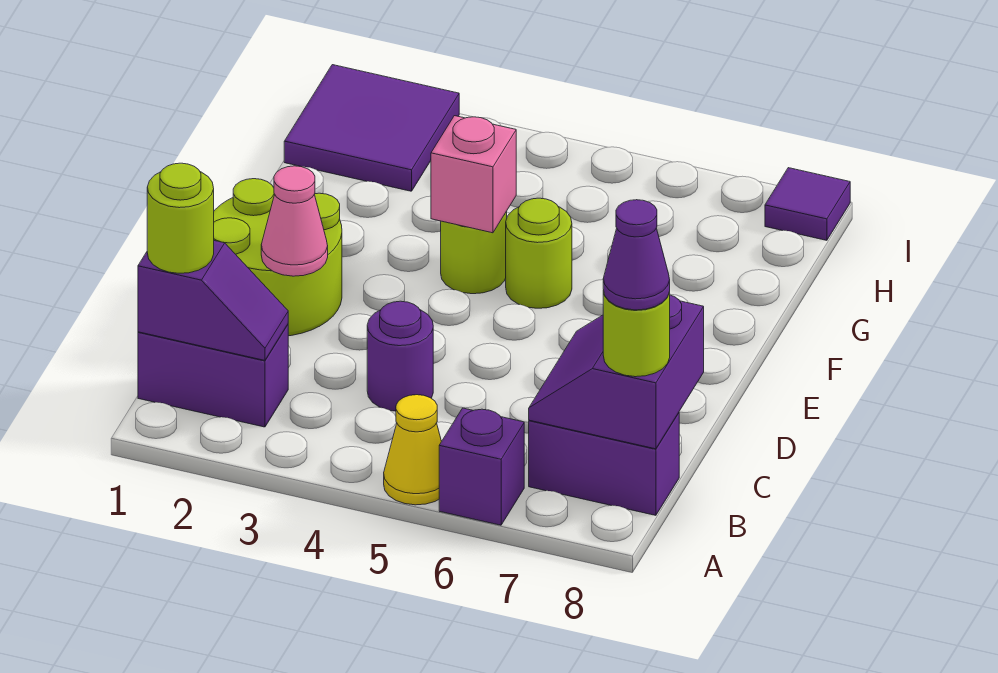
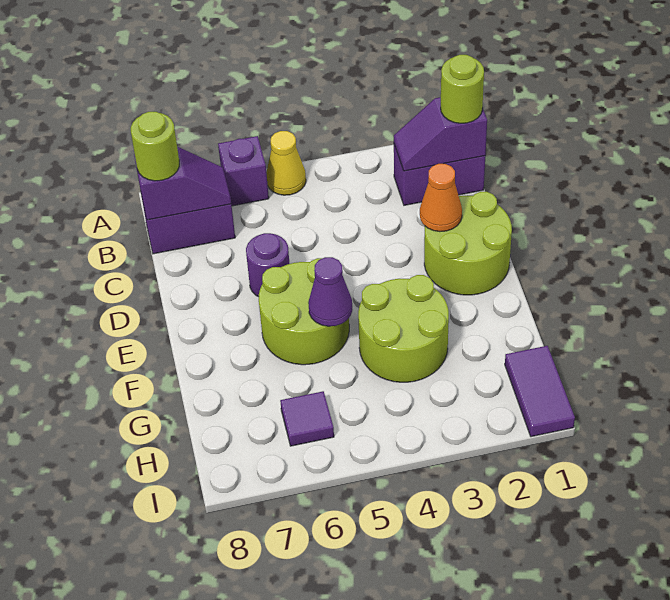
purple 2x2 slope [529,295,704,449] -> purple 1x2 slope [134,147,231,220]
purple 1x1 cone [603,200,670,310] -> purple 1x1 cone moved to [308,257,352,326]
purple 1x1 round brick [367,301,433,411] -> purple 1x1 round brick moved to [246,233,290,297]
pink 1x1 cone [261,166,328,276] -> orange 1x1 cone [420,164,462,232]
lime 1x1 round brick [441,211,507,294] -> lime 2x2 round brick [358,275,449,382]
pink 1x1 brick [431,116,516,233] -> none
lime 1x1 round brick [506,198,572,308] -> lime 2x2 round brick [259,258,349,365]
purple 2x2 tile [284,65,459,191] -> purple 1x2 tile [505,346,575,437]
purple 1x1 tile [765,168,850,240] -> purple 1x1 tile moved to [280,391,334,446]

